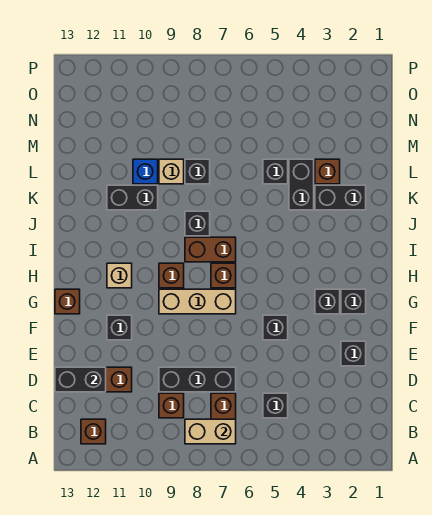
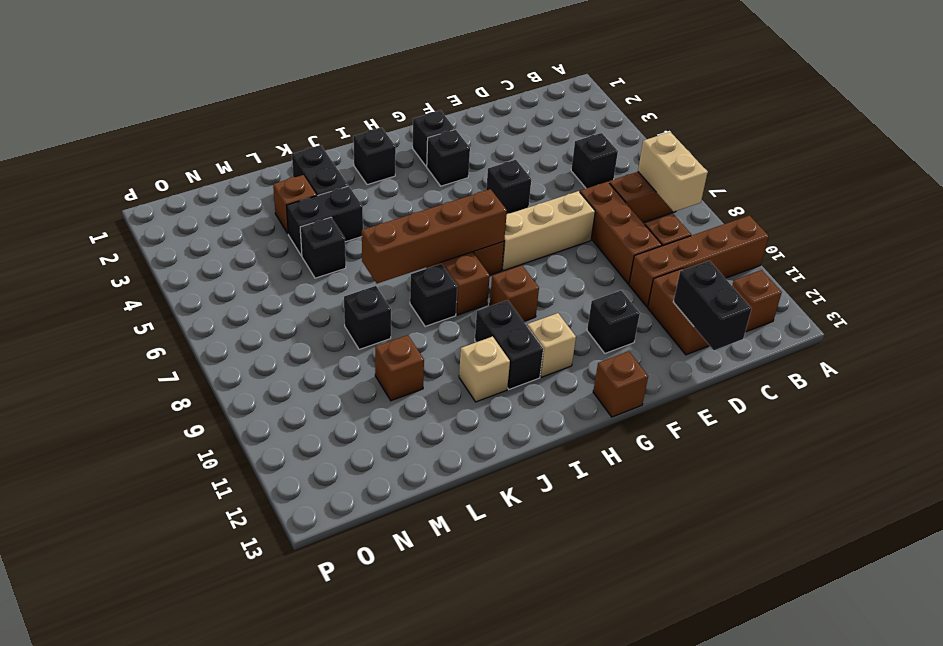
none -> brown 1x4 brick [629,215,769,307]
black 1x3 brick [159,367,236,392] -> brown 1x3 brick [580,182,662,284]
black 1x1 brick [341,341,366,366] -> black 1x1 brick moved to [353,128,396,185]
tan 1x3 brick [159,289,236,314] -> tan 1x3 brick turned to [502,191,595,271]
none -> brown 1x4 brick [362,189,507,283]
black 1x2 brick [107,185,158,210] -> black 1x2 brick moved to [475,300,543,389]
tan 1x1 brick [159,159,184,184] -> tan 1x1 brick moved to [459,336,510,402]
blue 1x1 brick [133,159,158,184] -> brown 1x1 brick [375,335,424,401]

